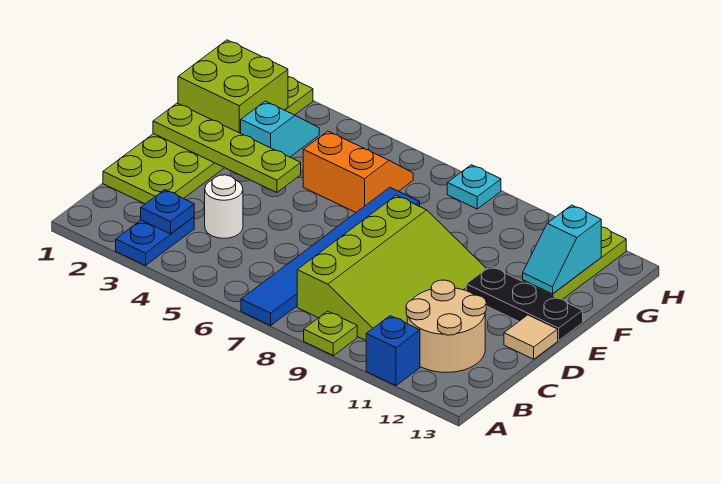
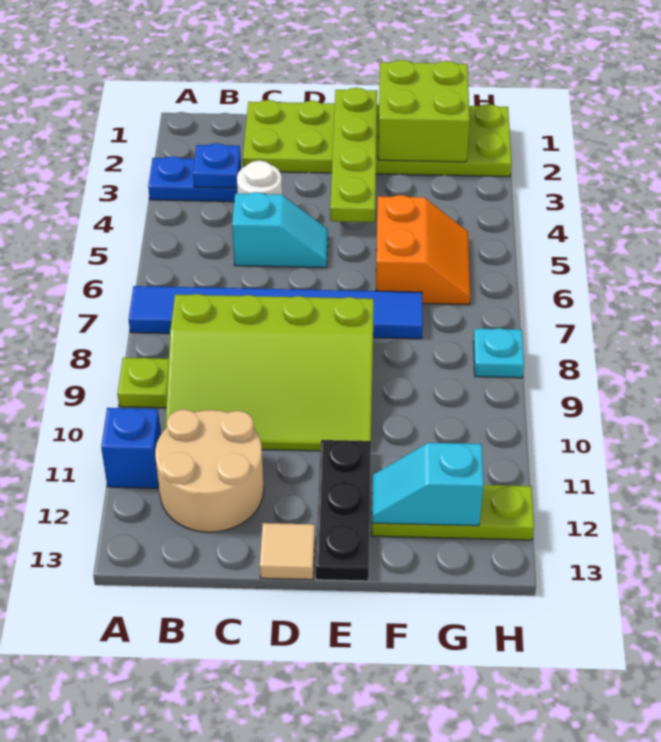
cyan 1x2 slope [241,101,319,157] -> cyan 1x2 slope moved to [232,192,328,268]

